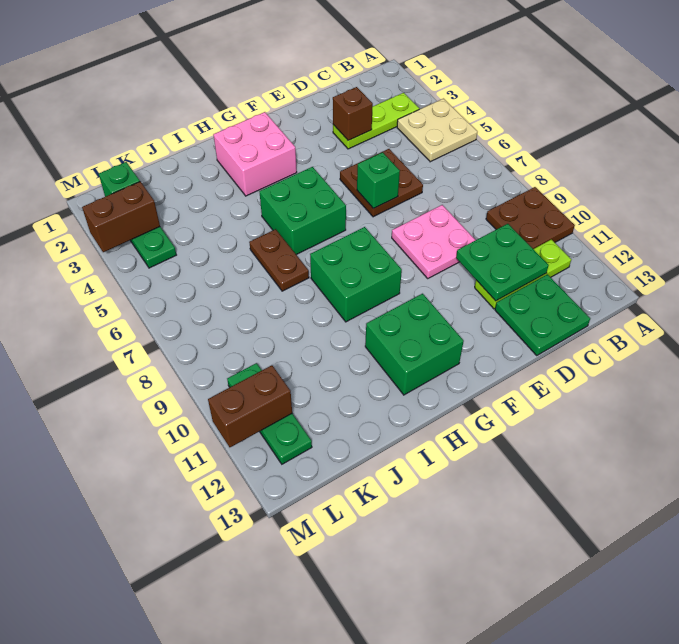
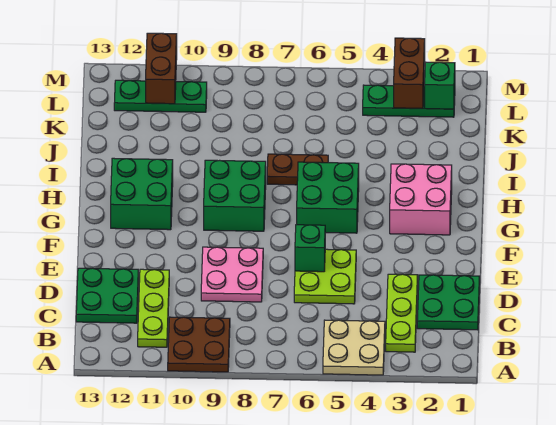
green 2x2 plate [456,224,549,301] -> green 2x2 plate moved to [417,275,480,330]
brown 1x1 brick [333,87,373,140] -> none
brown 2x2 plate [340,149,423,217] -> lime 2x2 plate [294,249,356,304]

